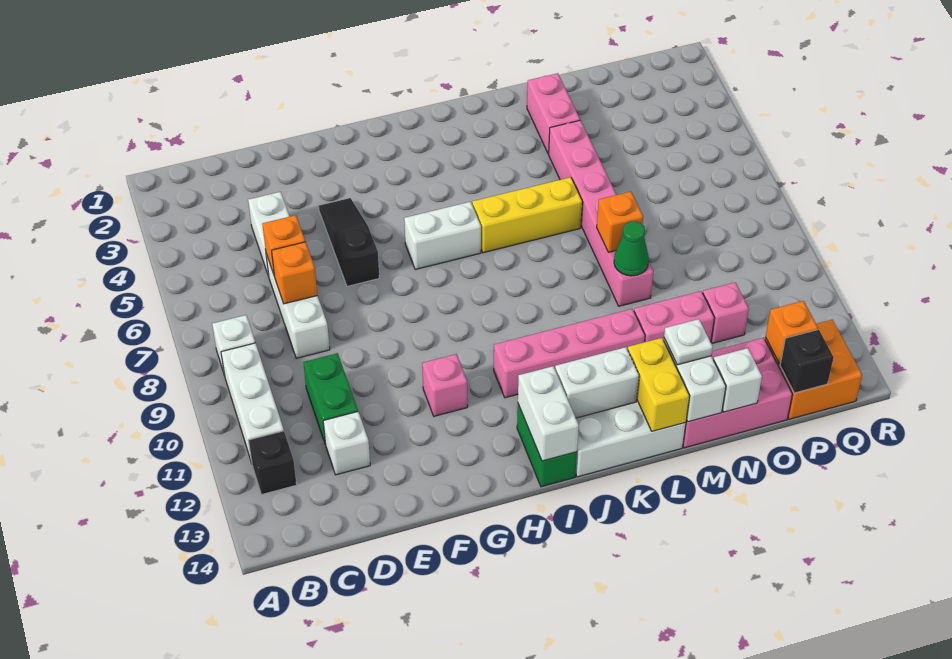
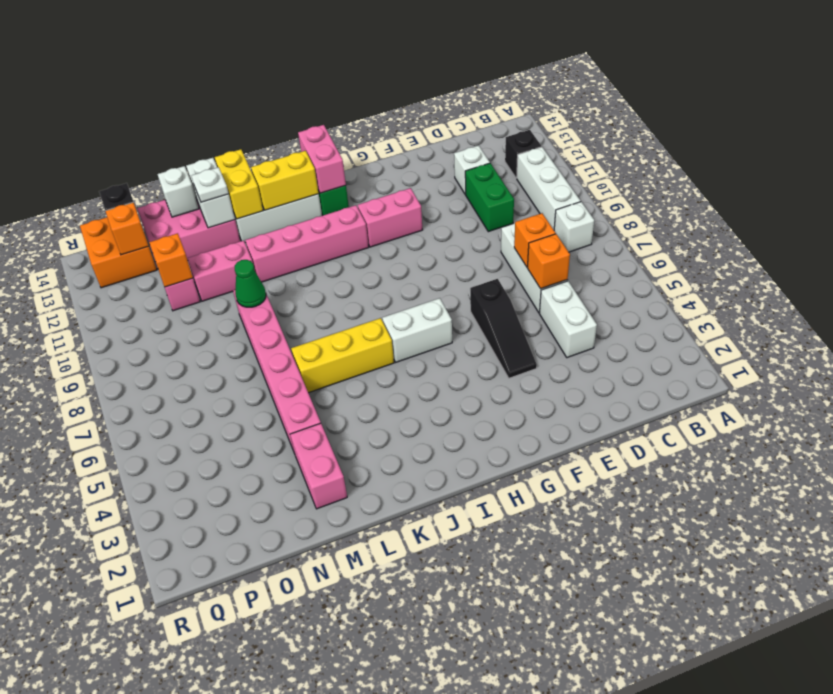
pink 1x1 brick [422,354,468,416] -> pink 1x2 brick [358,188,423,247]
white 1x2 brick [518,366,579,461] -> pink 1x2 brick [298,125,346,193]
white 1x2 brick [555,347,639,418] -> yellow 1x2 brick [251,151,319,210]
orange 1x1 brick [597,192,643,252] -> orange 1x1 brick moved to [149,233,193,287]

